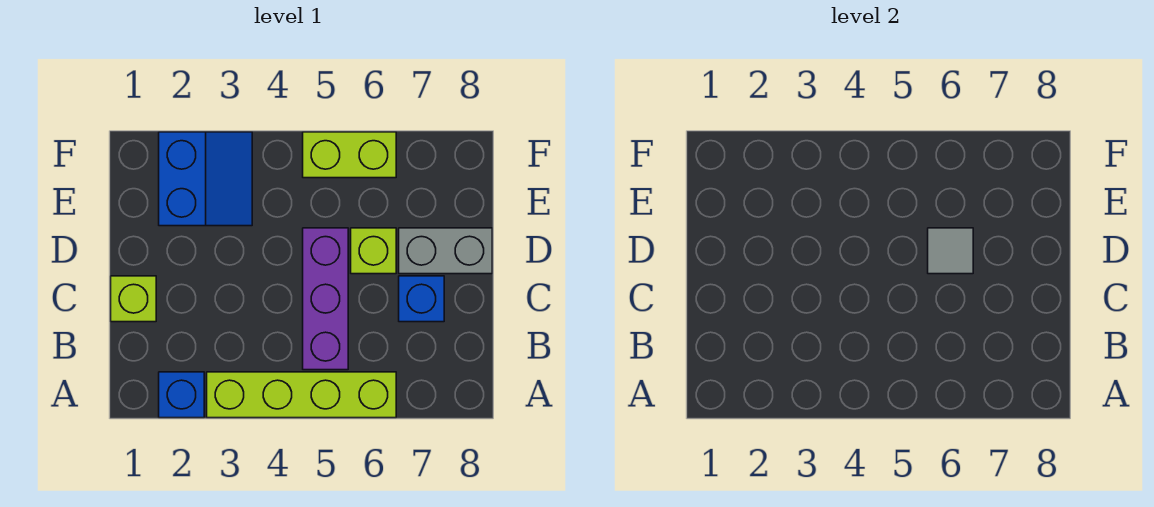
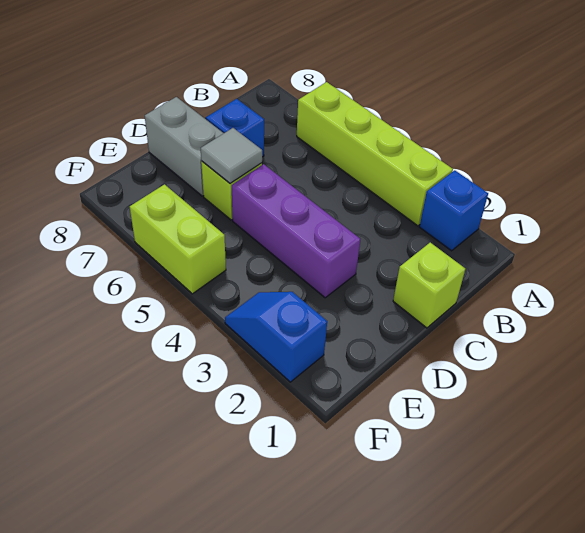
purple 1x3 brick [303,228,348,370] -> purple 1x3 brick turned to [232,164,360,298]
blue 2x2 slope [159,132,252,226] -> blue 1x2 slope [225,292,327,382]

